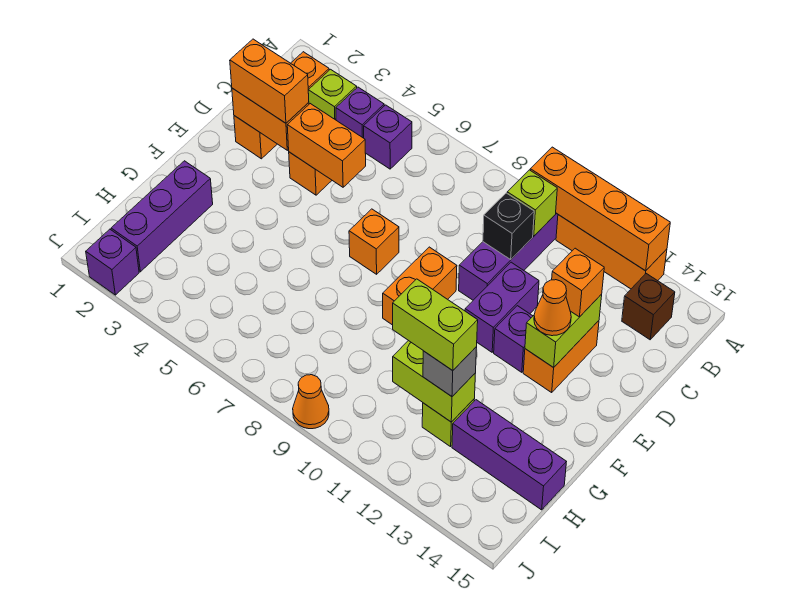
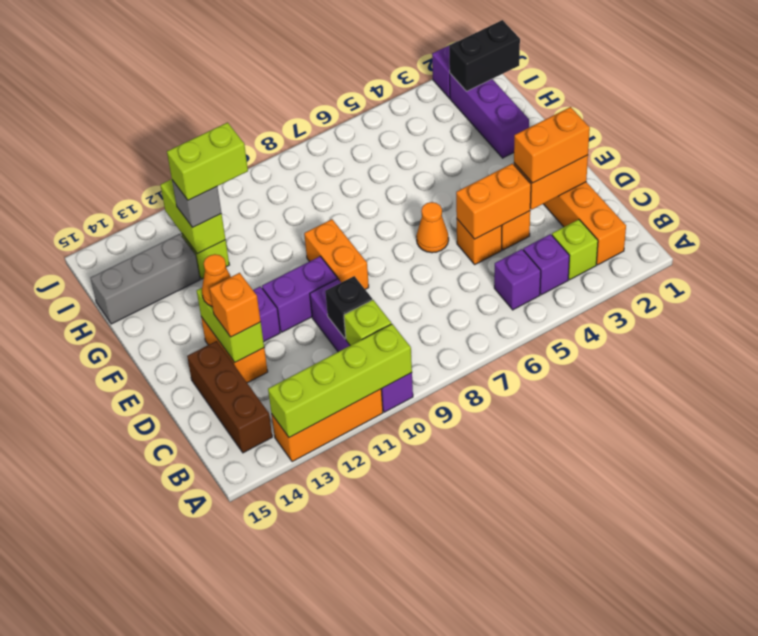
orange 1x4 brick [530,147,670,271] -> lime 1x4 brick [268,324,412,438]
brown 1x1 brick [622,274,675,340] -> brown 1x3 brick [187,341,272,453]
purple 1x2 brick [465,262,539,352] -> purple 1x2 brick turned to [262,256,337,332]
orange 1x1 brick [349,209,399,274] -> orange 1x1 brick moved to [457,219,502,264]
lime 1x2 brick [393,340,476,422] -> lime 1x2 brick turned to [161,179,226,254]
purple 1x3 brick [452,400,566,510] -> grey 1x3 brick [91,234,200,324]
none -> black 1x2 brick [449,20,520,91]
orange 1x1 cone [293,375,329,429] -> orange 1x1 cone moved to [416,202,449,253]

